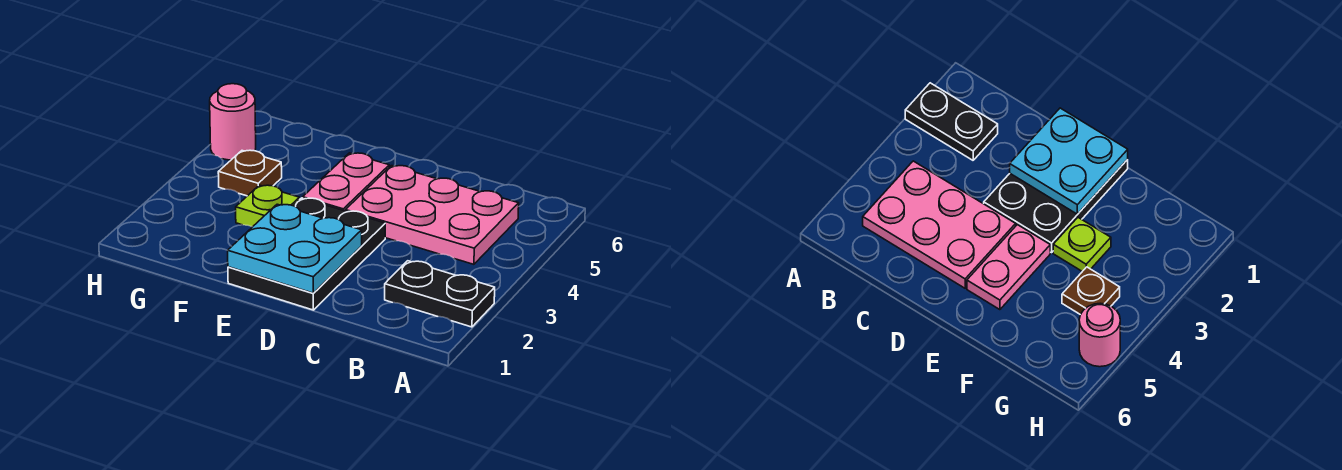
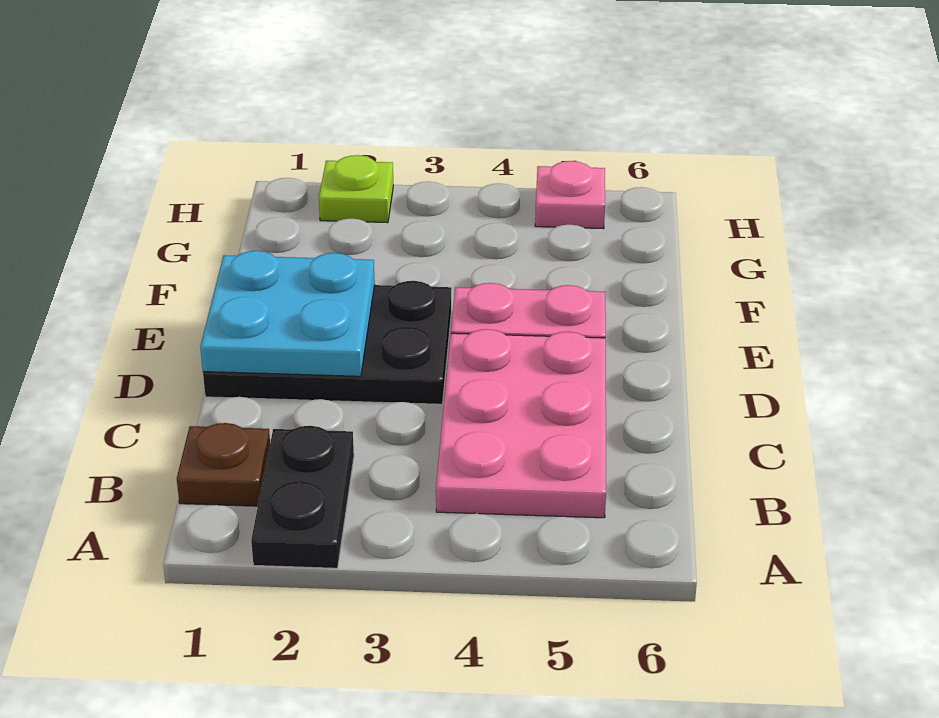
lime 1x1 plate [236,185,299,227] -> lime 1x1 plate moved to [319,155,393,223]
brown 1x1 plate [218,150,282,196] -> brown 1x1 plate moved to [177,423,270,506]
pink 1x1 round brick [210,84,256,160] -> pink 1x1 plate [535,161,605,229]

